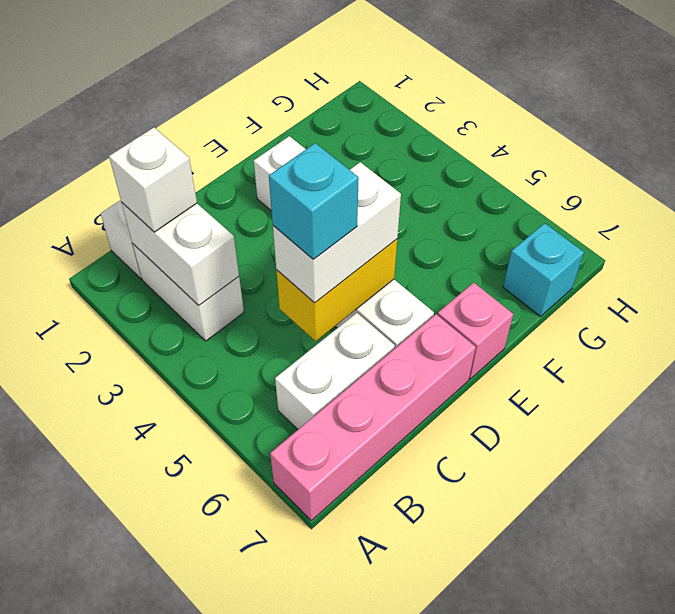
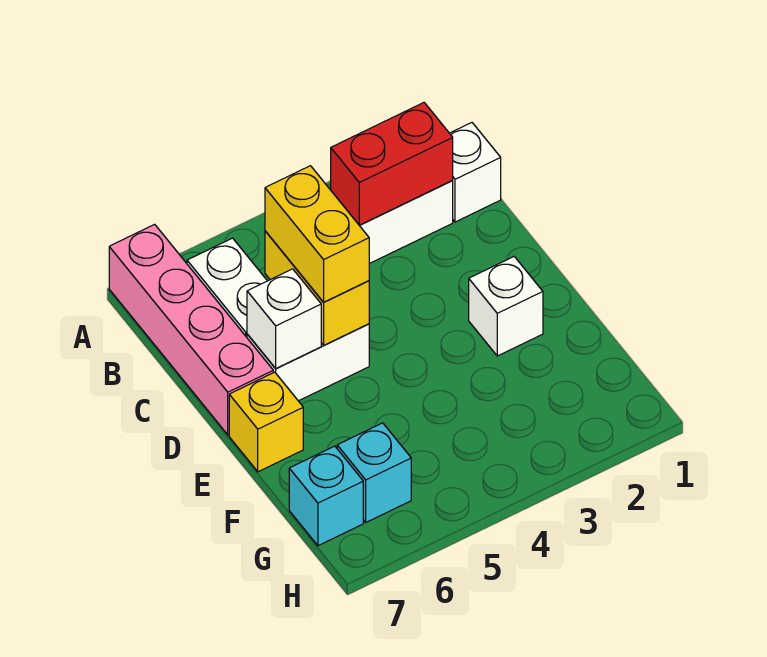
white 1x2 brick [121,202,239,305] -> red 1x2 brick [331,103,453,225]
white 1x1 brick [109,128,197,232] -> white 1x1 brick moved to [247,269,321,369]
white 1x2 brick [273,162,401,303] -> yellow 1x2 brick [265,166,369,302]
cyan 1x1 brick [269,143,359,259] -> cyan 1x1 brick moved to [337,423,411,522]
pink 1x1 brick [438,283,513,379] -> yellow 1x1 brick [229,372,303,472]

